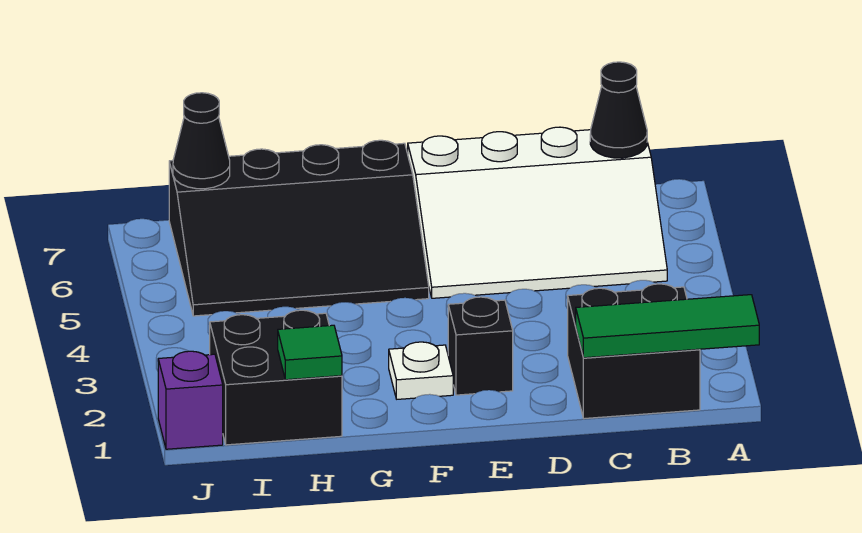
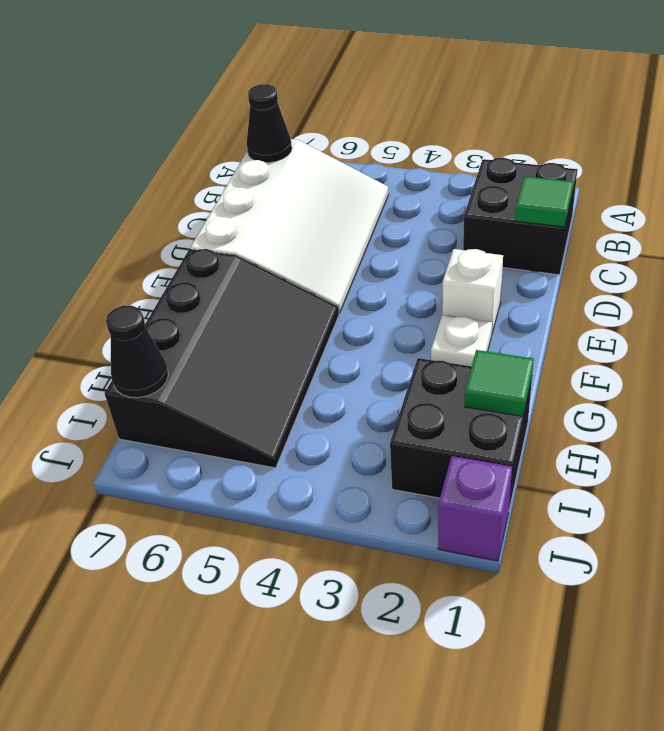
green 1x3 tile [576,295,759,358] -> green 1x1 tile [515,176,573,227]
black 1x1 brick [448,297,513,395] -> white 1x1 brick [442,249,503,333]

